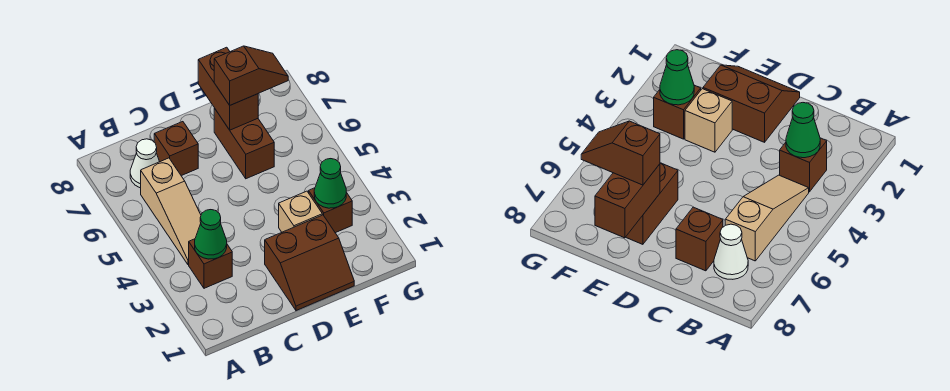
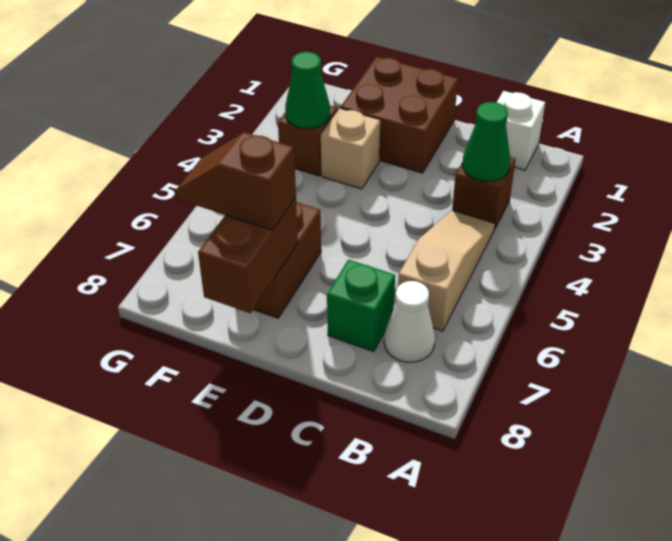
none -> white 1x1 brick [497,91,545,170]
brown 1x1 brick [154,122,198,176] -> green 1x1 brick [327,260,395,351]
brown 2x2 slope [265,215,354,311] -> brown 2x2 brick [340,57,458,173]

